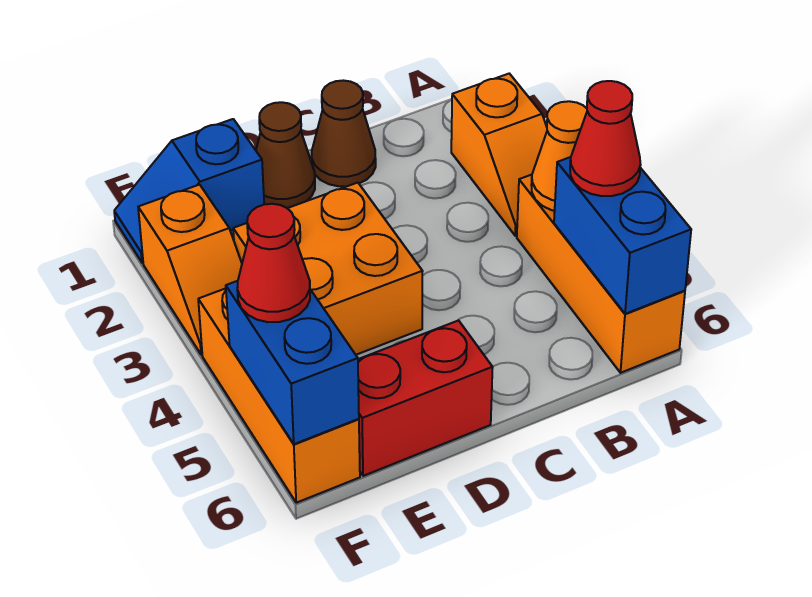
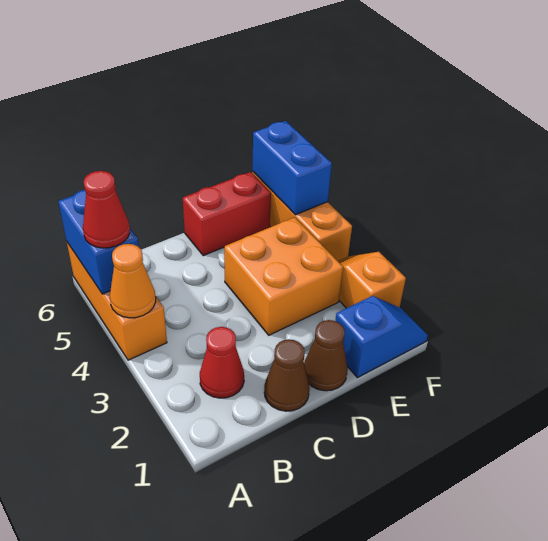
orange 1x2 slope [451,74,547,236] -> none
red 1x1 cone [237,204,310,322] -> red 1x1 cone moved to [200,327,244,398]

